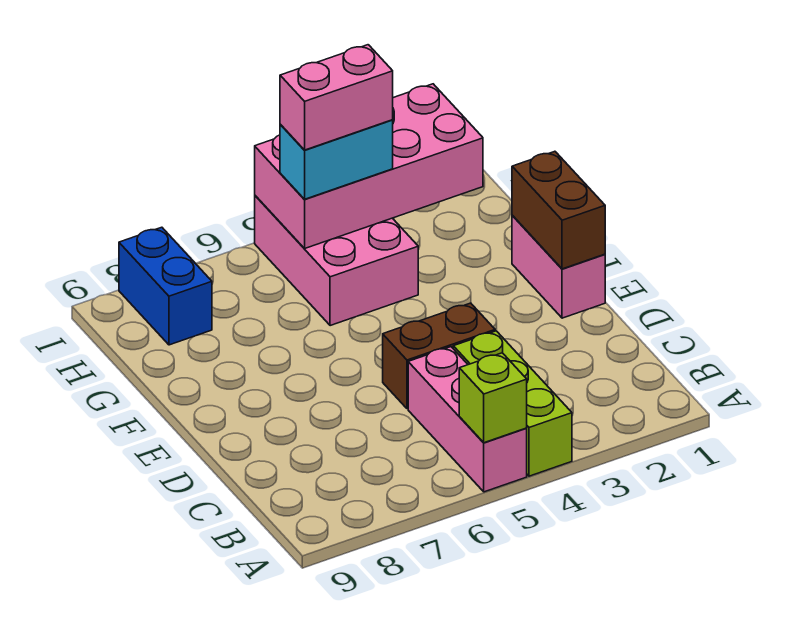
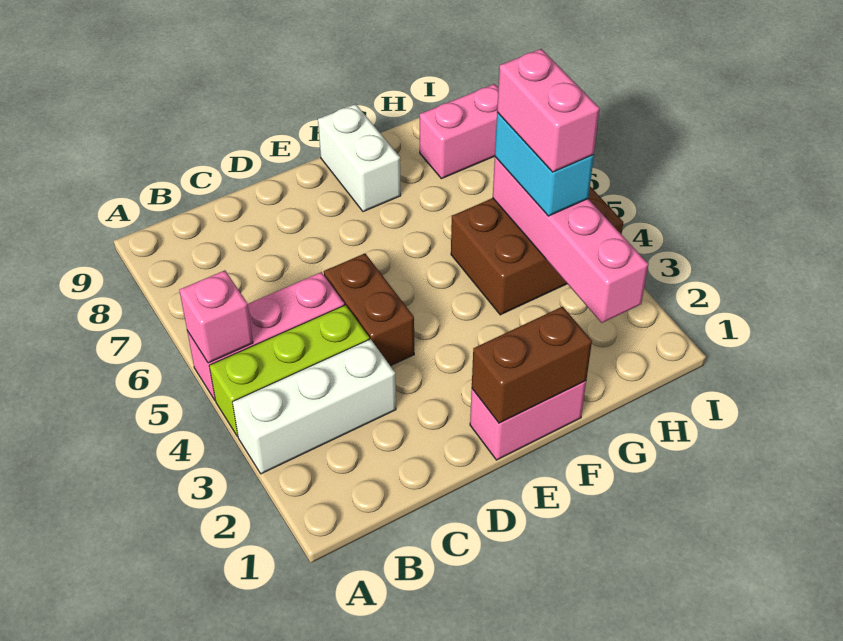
none -> white 1x3 brick [233,339,396,474]
lime 1x1 brick [459,353,527,443] -> pink 1x1 brick [179,270,253,363]
none -> white 1x2 brick [318,104,401,212]
pink 2x3 brick [255,196,418,326] -> brown 2x3 brick [451,187,623,315]
pink 2x4 brick [255,84,483,249] -> pink 1x4 brick [493,157,648,323]
blue 1x2 brick [119,227,212,345] -> pink 1x2 brick [420,84,498,179]

